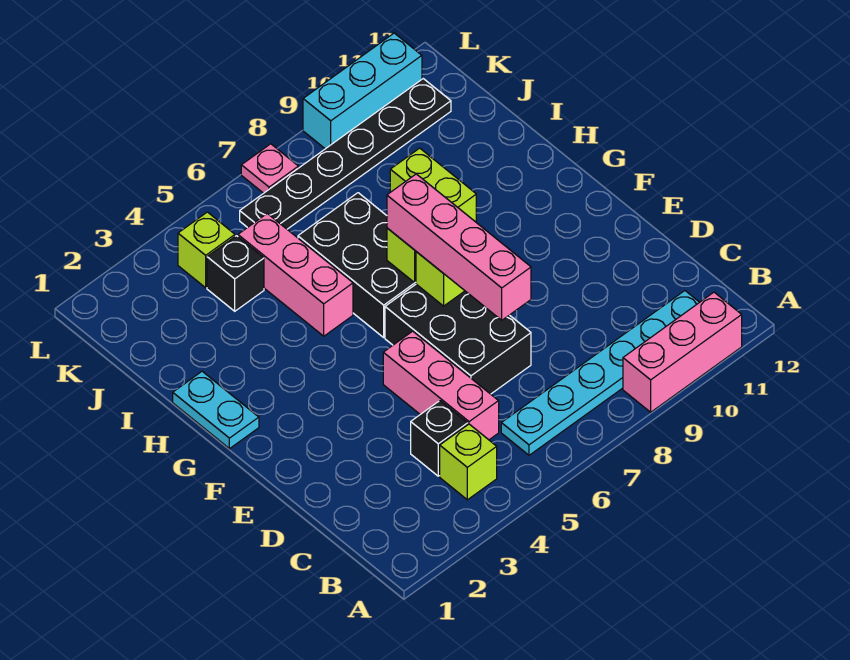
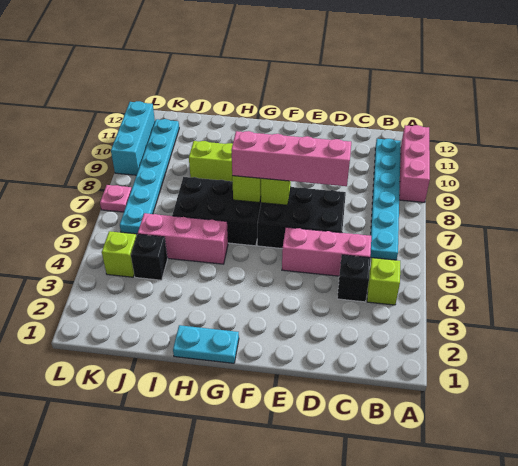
black 1x6 plate [240,79,451,229] -> cyan 1x6 plate [120,119,179,234]

